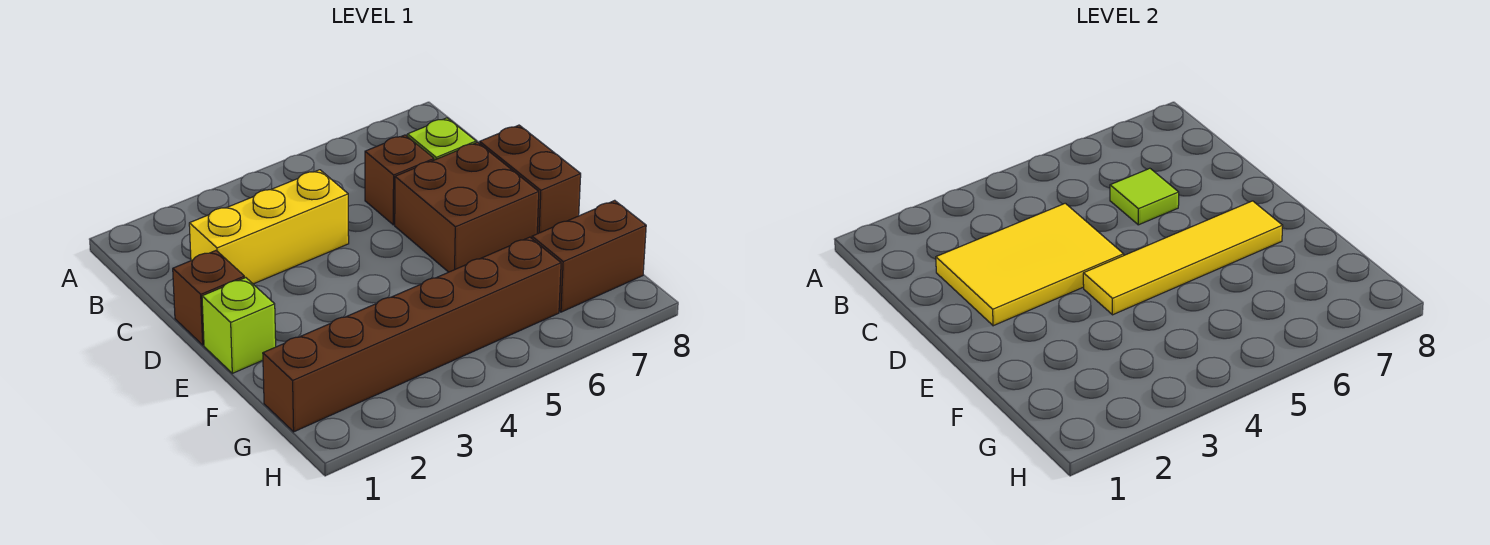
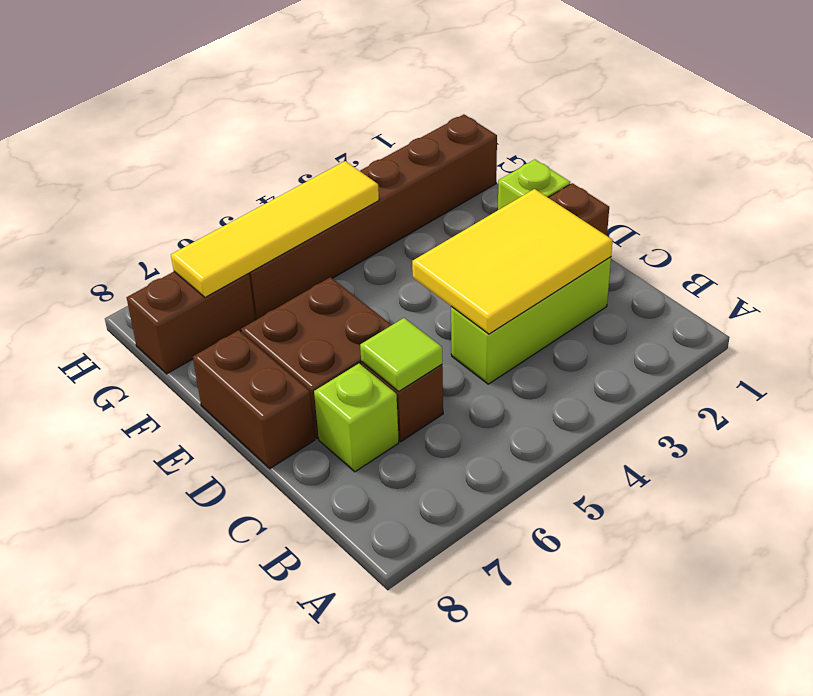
yellow 1x3 brick [189,170,349,284] -> lime 1x3 brick [451,257,611,384]
yellow 1x4 tile [1083,201,1283,315] -> yellow 1x4 tile moved to [171,161,379,297]

